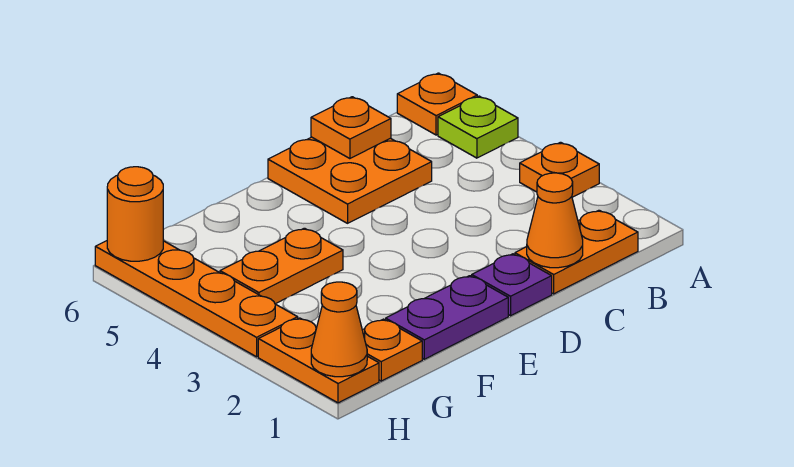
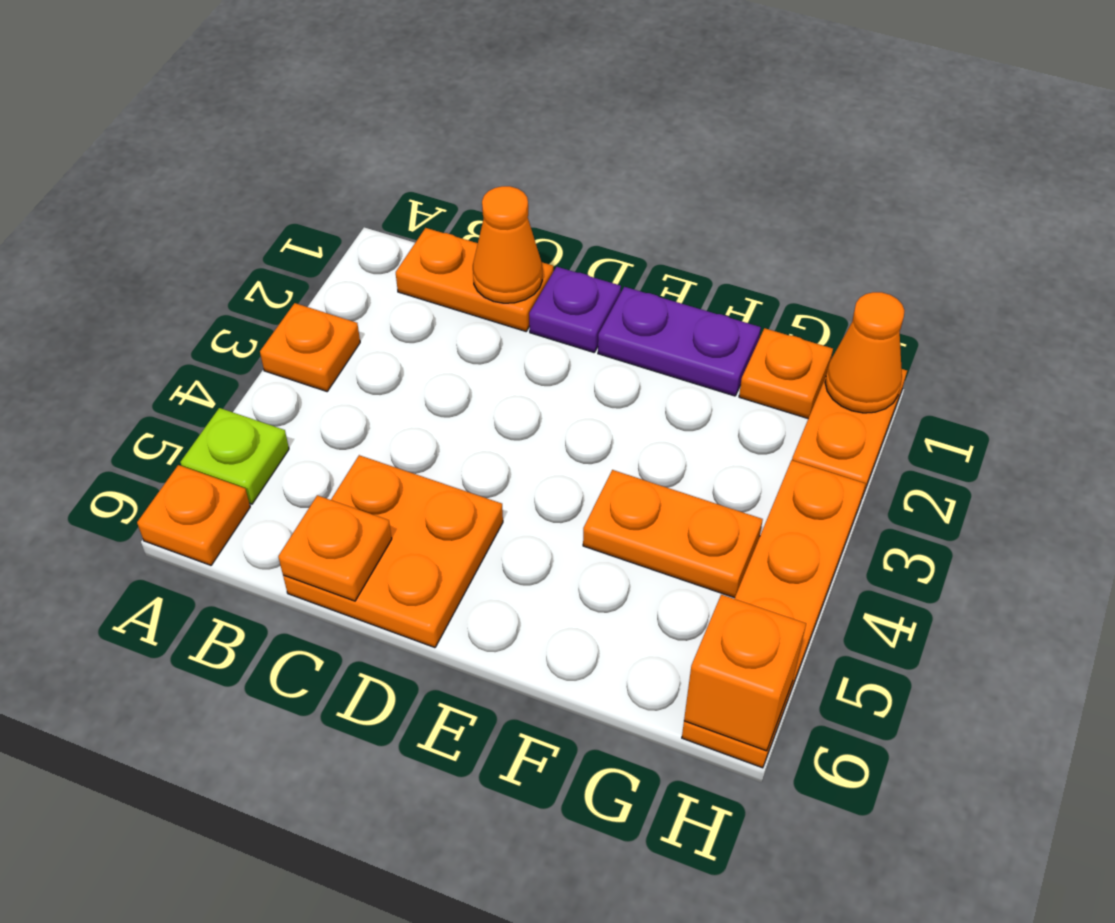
orange 1x1 round brick [107,167,163,261] -> orange 1x1 brick [684,595,806,751]

